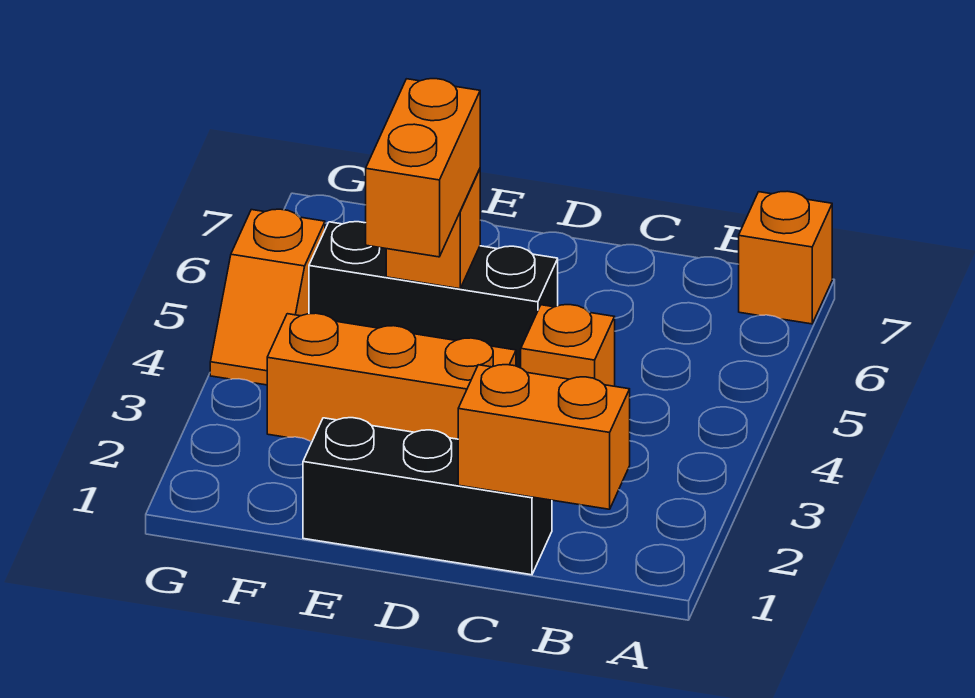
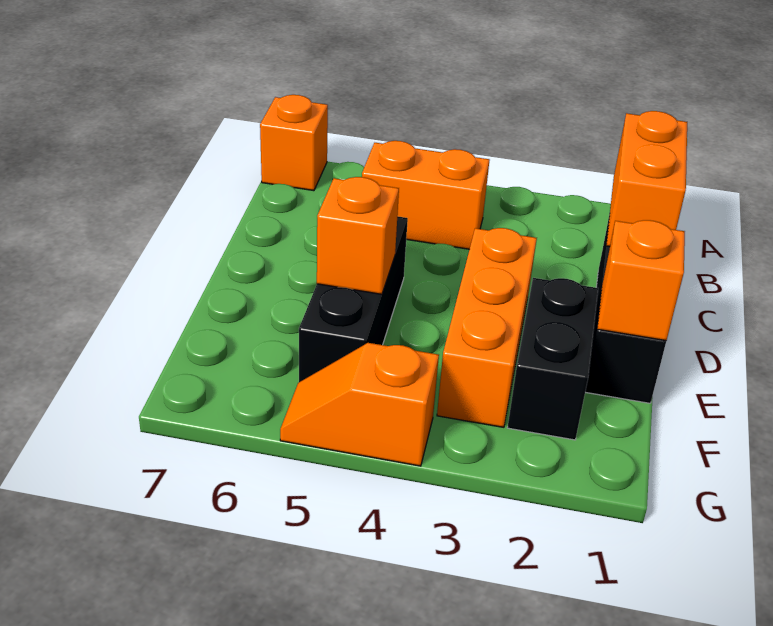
orange 1x1 brick [521,305,615,386] -> orange 1x1 brick moved to [597,220,685,341]
none -> black 1x2 brick [507,278,598,440]
orange 1x2 brick [366,79,480,257] -> orange 1x2 brick moved to [362,141,489,249]
orange 1x2 slope [210,209,325,385] -> orange 1x2 slope turned to [280,343,439,466]

